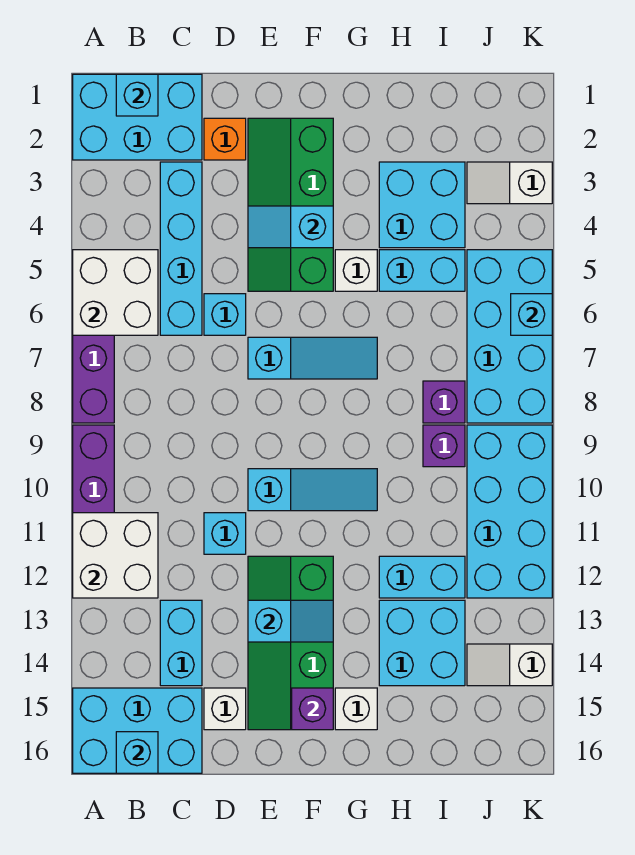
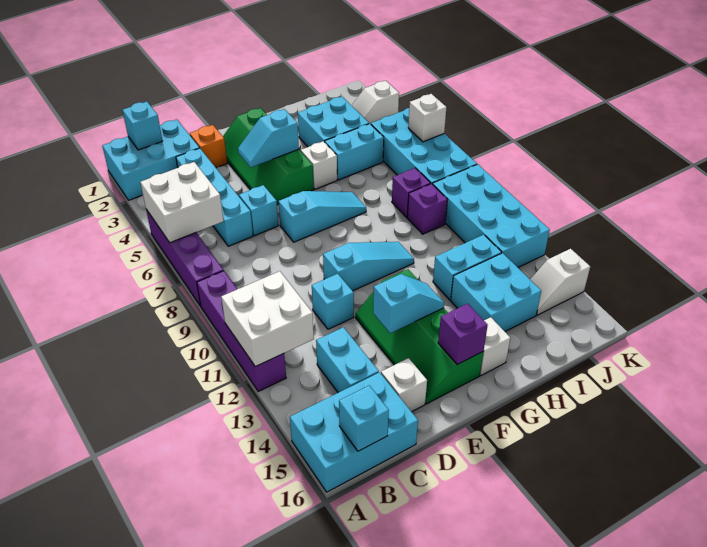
cyan 1x1 brick [511,294,552,335] -> white 1x1 brick [408,94,447,142]

